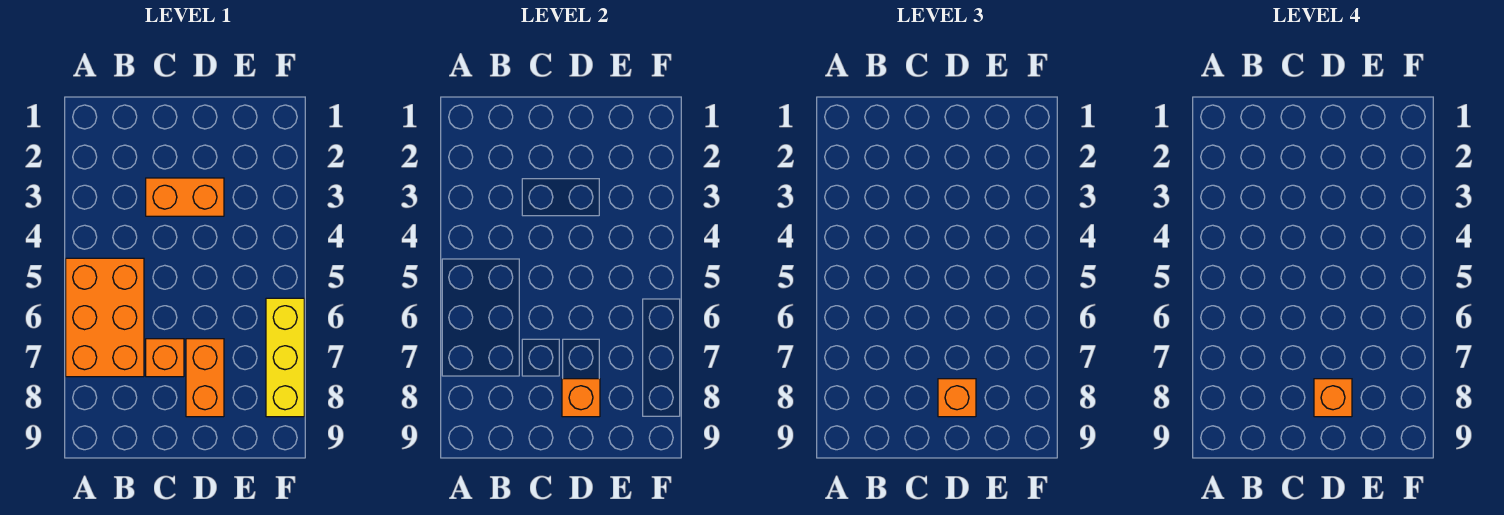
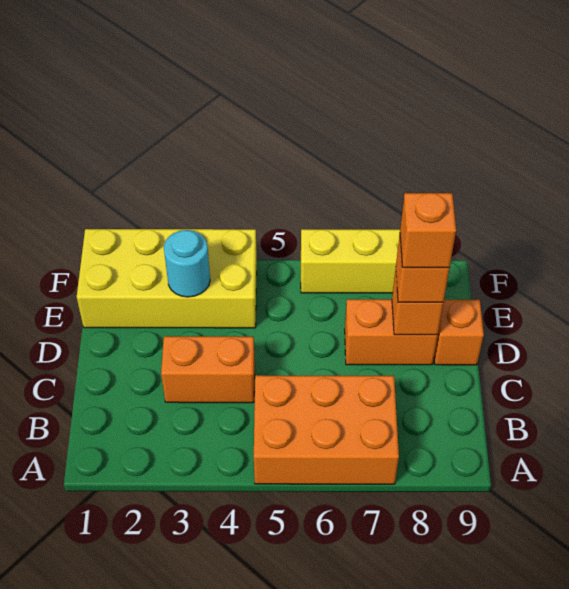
orange 1x2 brick [146,178,224,216] -> orange 1x2 brick turned to [161,336,255,403]
orange 1x1 brick [146,339,184,377] -> orange 1x1 brick moved to [434,300,484,365]
none -> yellow 2x4 brick [77,229,257,328]
none -> cyan 1x1 round brick [164,230,210,297]

